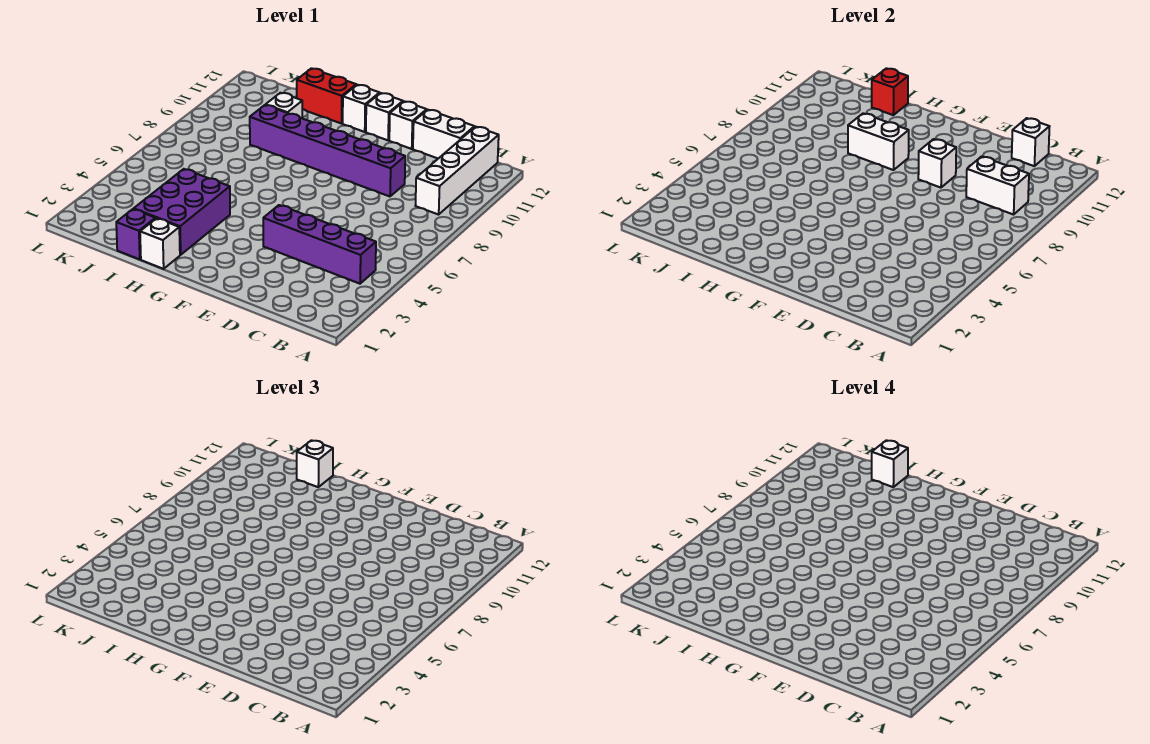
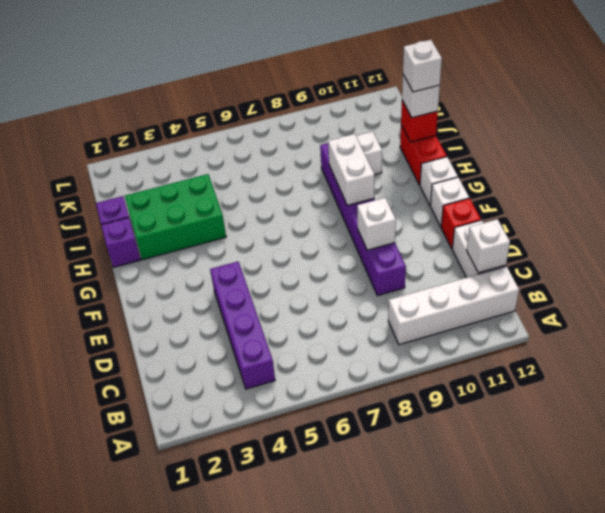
white 1x2 brick [966,156,1029,215] -> none
white 1x1 brick [389,101,427,149] -> red 1x1 brick [441,198,481,248]
white 1x1 brick [140,218,180,269] -> purple 1x1 brick [101,218,141,267]
purple 2x3 brick [134,169,230,255] -> green 2x3 brick [125,174,226,260]

